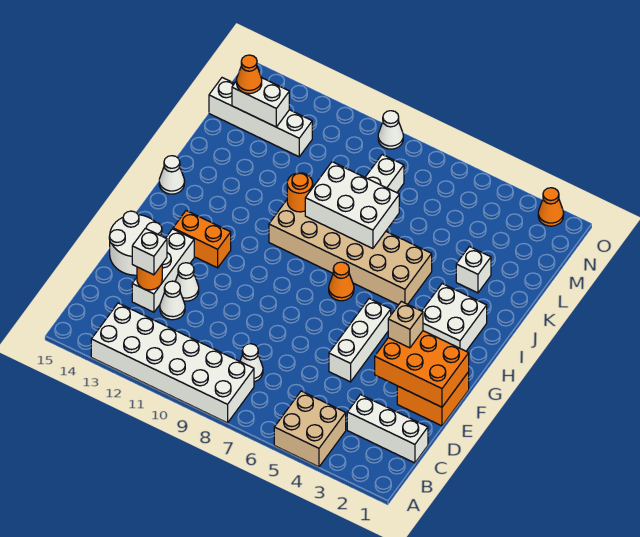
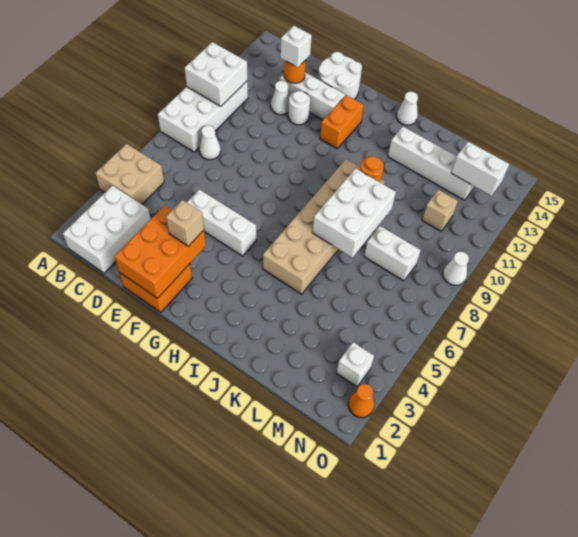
white 2x6 brick [91,303,254,423] -> white 2x4 brick [158,81,248,152]
white 1x3 brick [347,395,428,463] -> white 2x3 brick [63,185,151,273]
white 1x1 cone [175,263,199,301] -> white 1x1 round brick [288,91,310,125]
white 2x2 brick [422,284,487,351] -> white 2x2 brick moved to [184,42,248,106]
orange 1x1 cone [329,262,354,301] -> none
white 1x1 brick [456,247,491,293] -> white 1x1 brick moved to [337,342,374,387]
none -> tan 1x1 brick [422,190,458,231]
white 1x4 brick [209,78,312,157] -> white 1x4 brick turned to [388,127,475,200]
white 1x2 brick [232,78,289,127] -> white 1x2 brick turned to [451,142,509,196]
orange 1x1 cone [237,55,262,94] -> none

